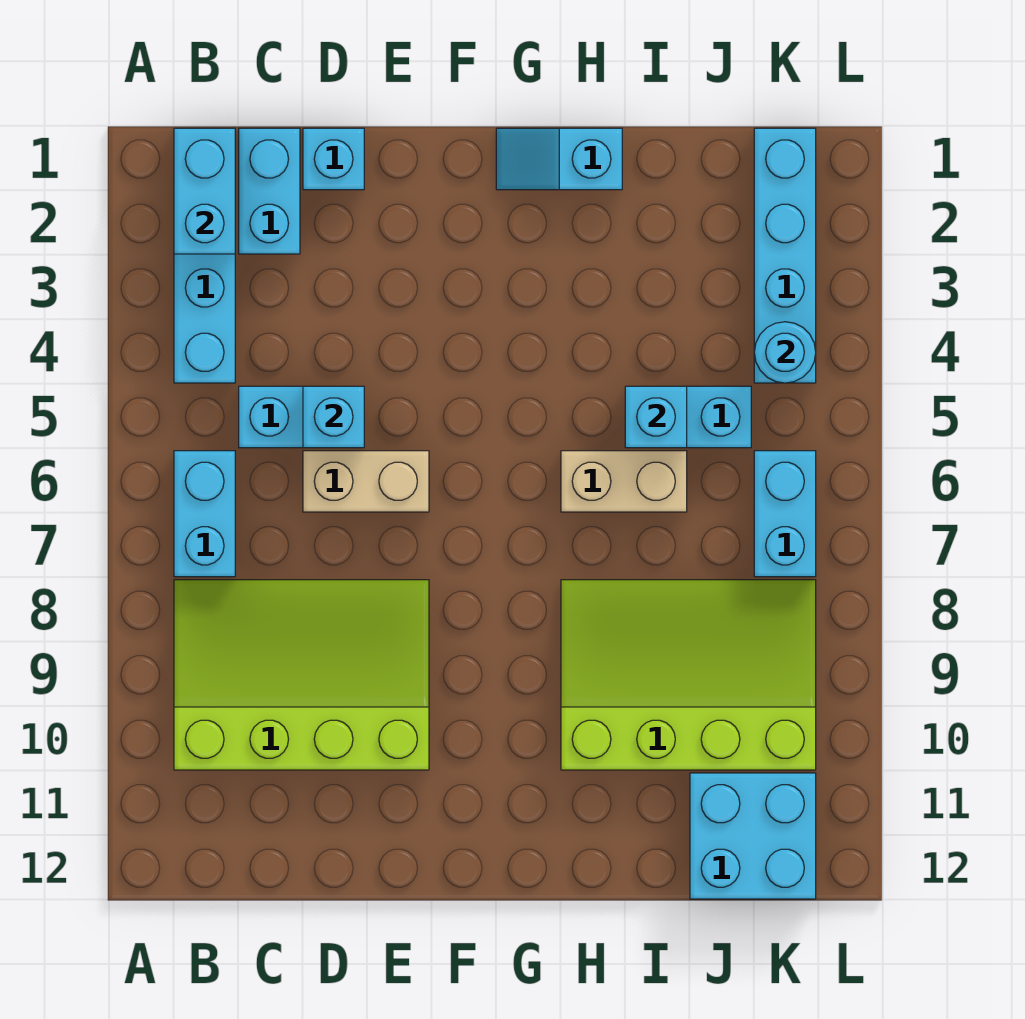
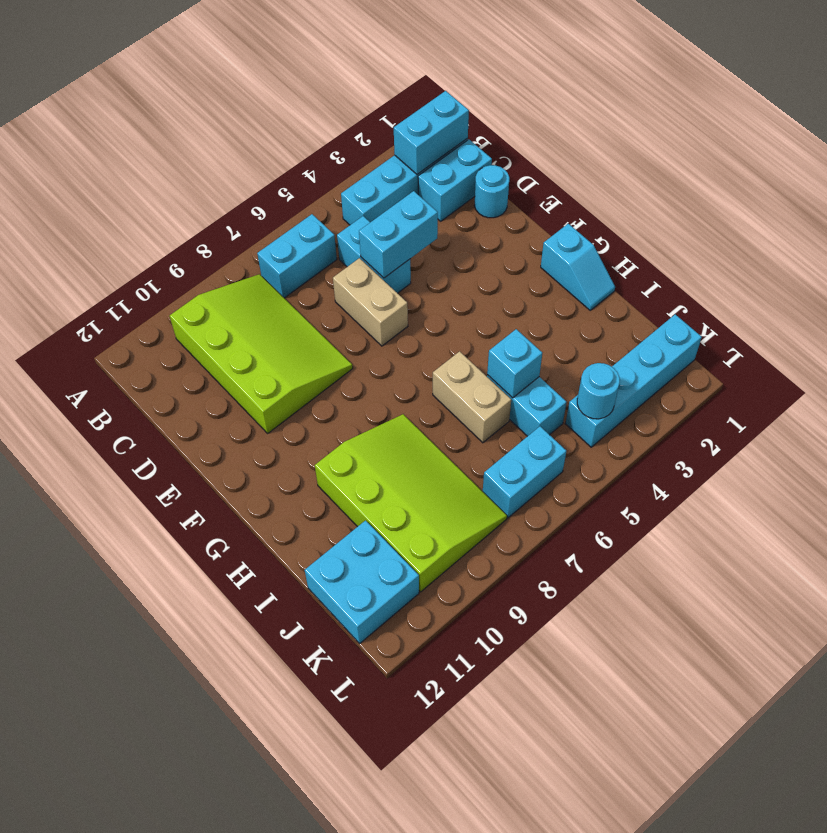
cyan 1x1 brick [303,128,364,190] -> cyan 1x1 round brick [474,165,509,218]
cyan 1x1 brick [303,386,364,448] -> cyan 1x2 brick [359,191,438,278]
cyan 1x2 slope [496,128,622,190] -> cyan 1x2 slope turned to [541,224,615,310]

